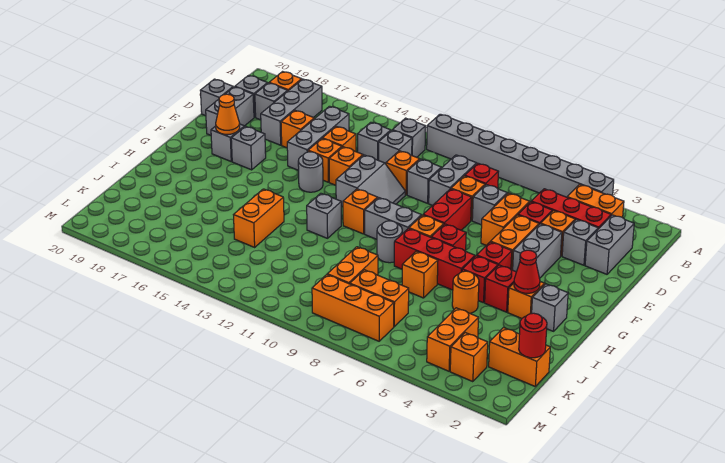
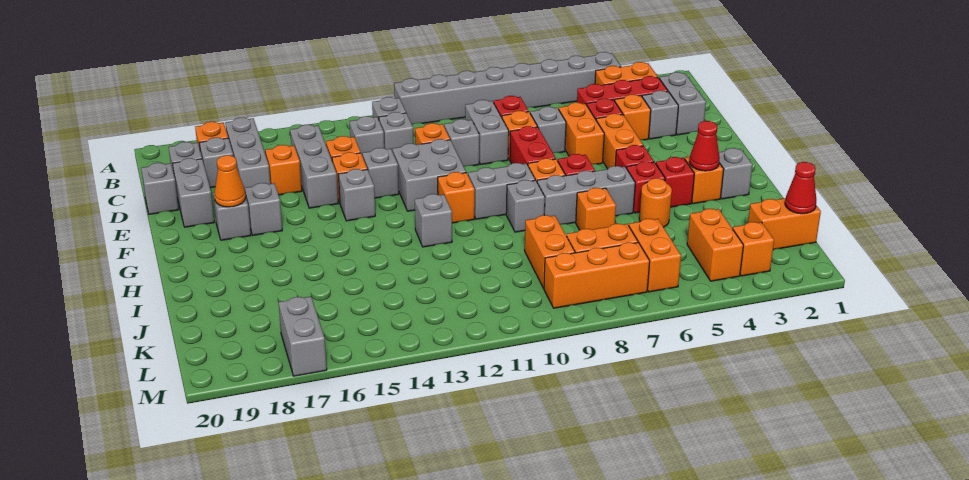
grey 1x2 brick [513,224,562,278] -> grey 1x2 brick moved to [279,297,327,376]
grey 2x2 slope [336,155,406,207] -> grey 2x2 brick [393,139,466,211]
orange 1x1 brick [329,147,363,185] -> grey 1x1 brick [362,148,399,198]
grey 1x1 round brick [298,152,323,192] -> grey 1x1 brick [338,169,375,221]
red 1x3 brick [394,228,475,290] -> grey 1x3 brick [537,166,635,224]
grey 1x1 round brick [377,221,402,263] -> grey 1x1 brick [506,180,545,232]
orange 1x2 brick [234,189,284,247] -> orange 1x2 brick moved to [629,219,681,292]
red 1x1 round brick [519,313,547,358] -> red 1x1 cone [785,162,816,214]

